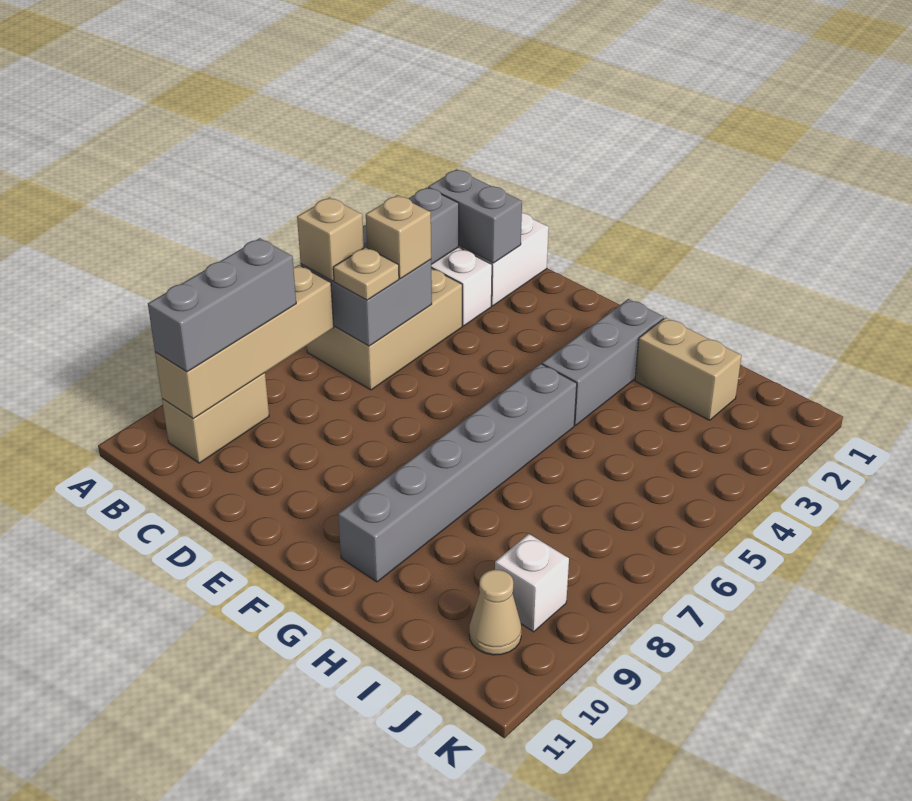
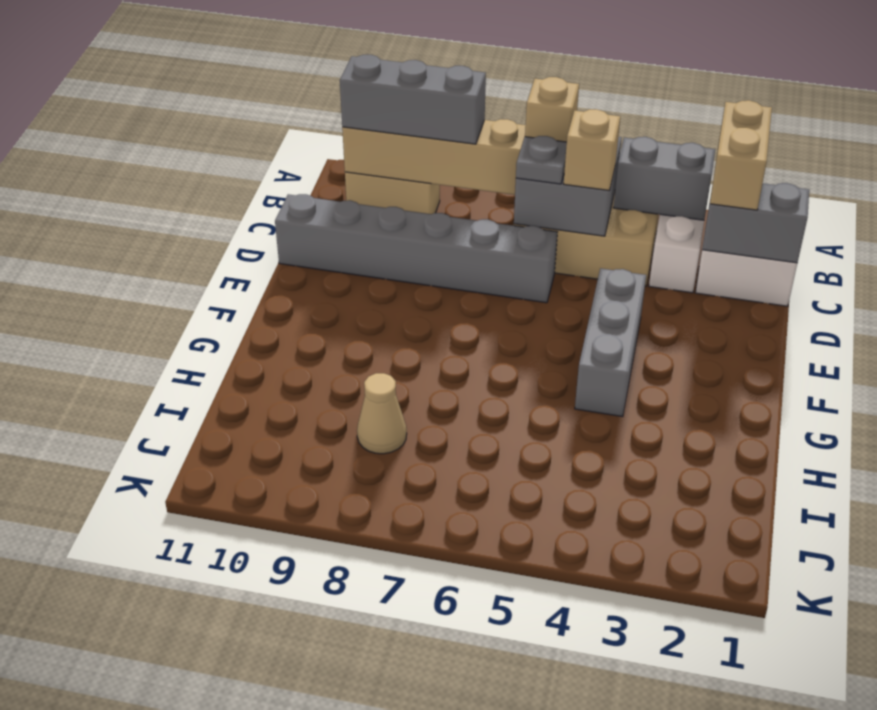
grey 1x2 brick [428,169,522,263] -> grey 1x2 brick turned to [703,183,809,263]
tan 1x1 plate [333,247,399,300] -> grey 1x1 plate [516,136,567,184]
grey 1x3 brick [542,299,664,426] -> grey 1x3 brick turned to [575,268,646,417]
grey 1x6 brick [338,364,577,582] -> grey 1x6 brick moved to [275,194,557,303]
tan 1x2 brick [635,317,742,420] -> tan 1x2 brick moved to [710,100,772,210]
white 1x1 brick [495,534,569,632] -> none
tan 1x1 cone [469,570,522,655] -> tan 1x1 cone moved to [357,373,407,454]

